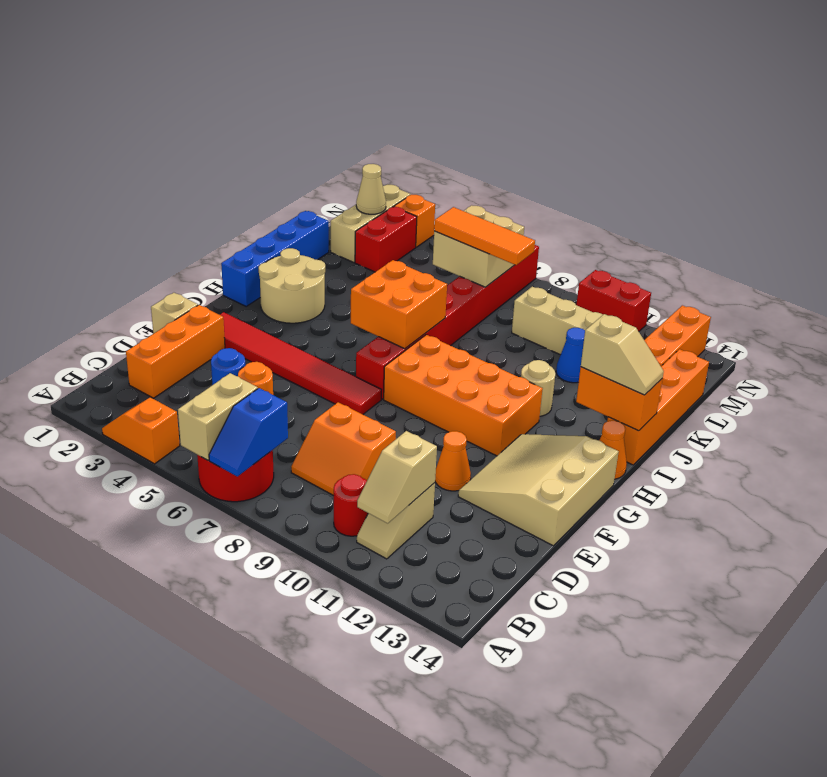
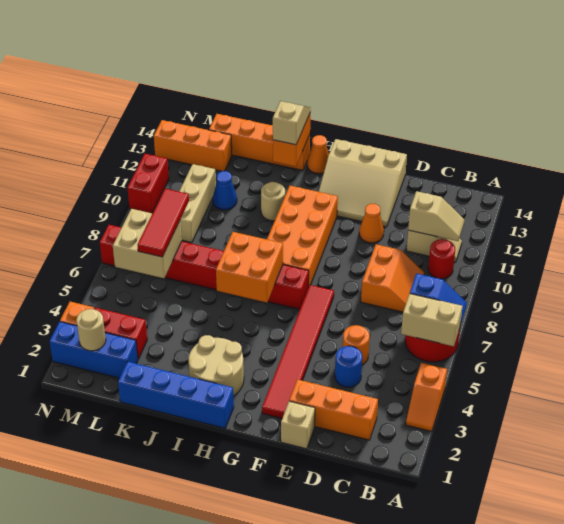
tan 1x3 brick [331,185,411,262] -> blue 1x3 brick [50,322,138,378]
orange 1x3 tile [434,207,535,265] -> red 1x3 tile [138,189,189,257]
tan 1x1 cone [356,164,386,214] -> tan 1x1 round brick [76,309,106,351]

